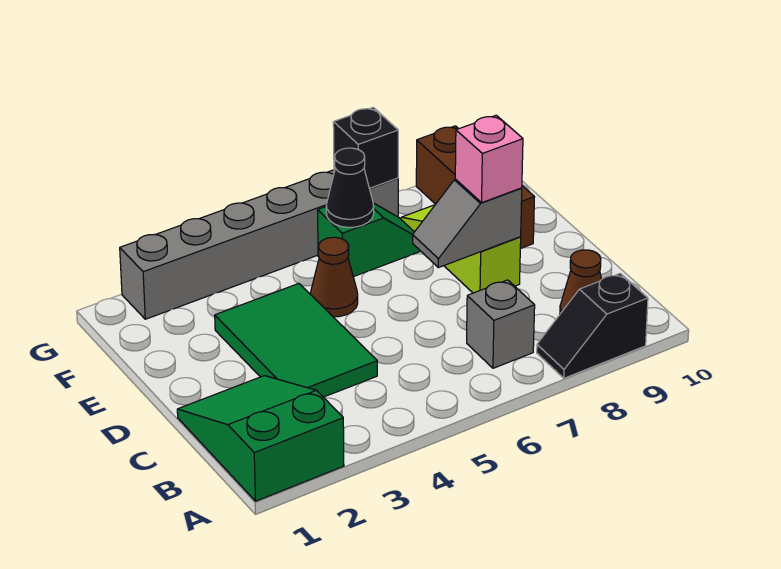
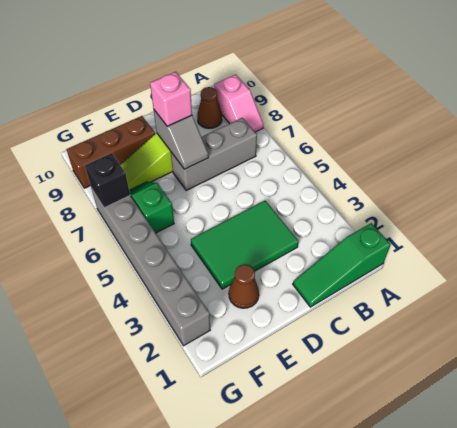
green 2x3 slope [177,376,344,501] -> green 1x3 slope [293,223,391,307]
black 1x2 slope [537,273,648,378] -> pink 1x2 slope [214,75,263,132]
grey 1x1 brick [467,280,535,368] -> grey 1x3 brick [171,118,257,190]
brown 1x1 cone [310,237,358,317] -> brown 1x1 cone moved to [229,264,259,308]
black 1x1 cone [326,148,374,227] -> none

